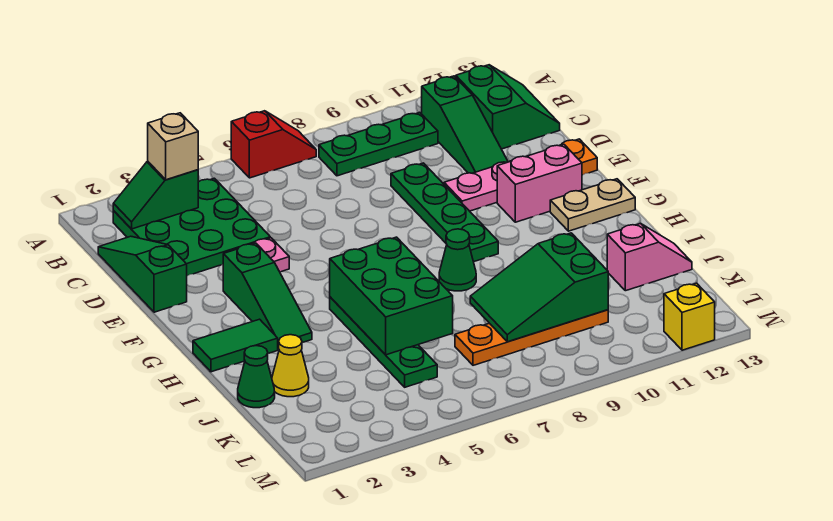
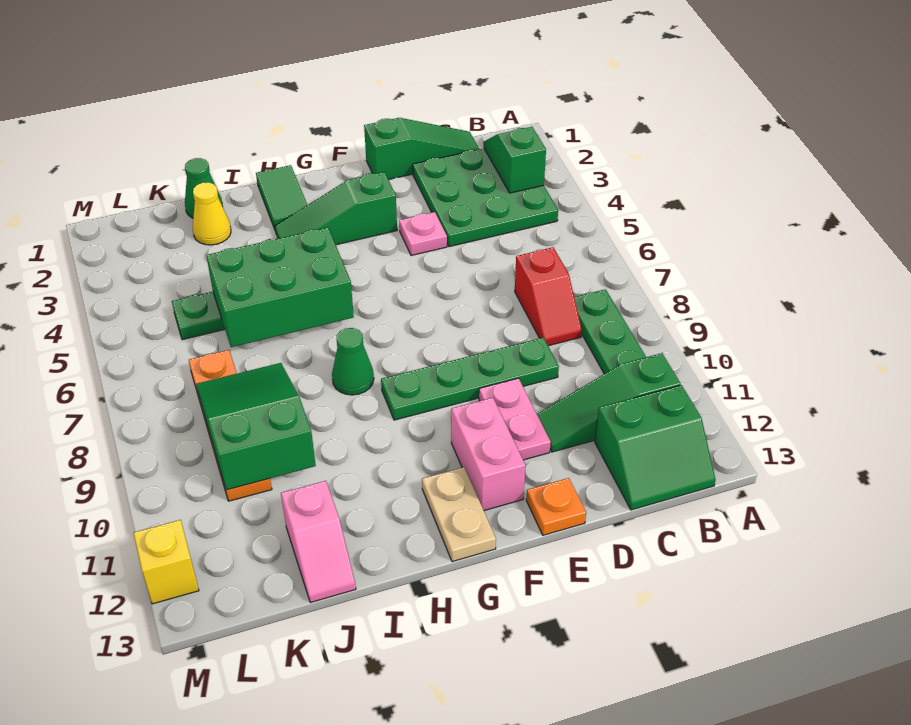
red 1x2 slope [231,111,316,178] -> red 1x2 slope moved to [515,247,582,346]
tan 1x1 brick [148,113,198,180] -> none

